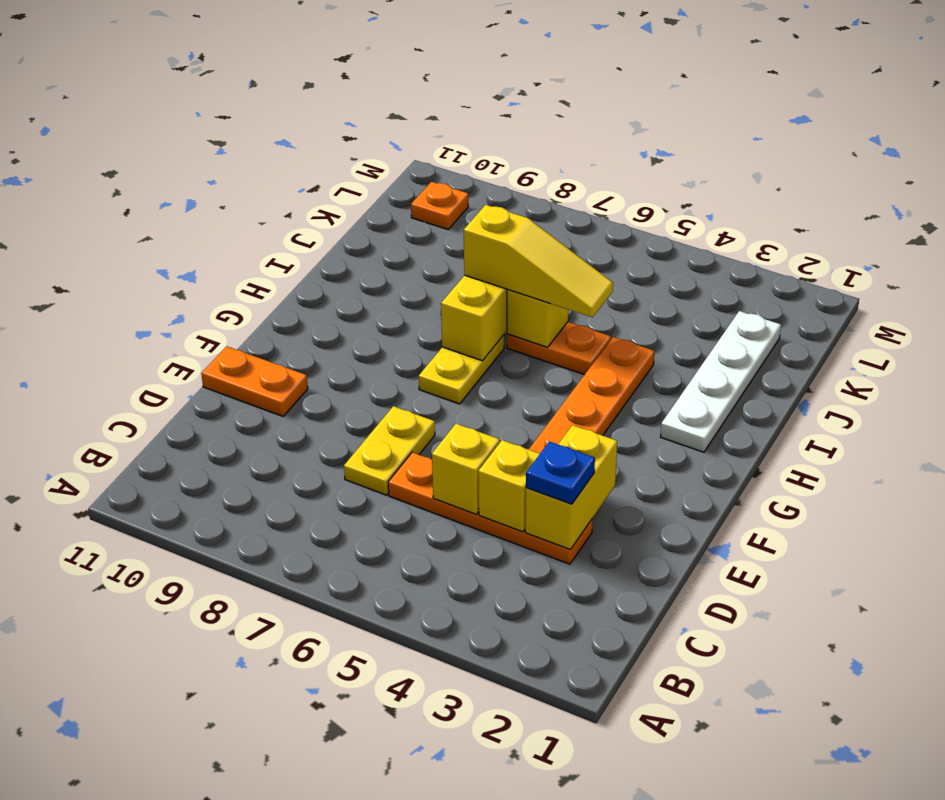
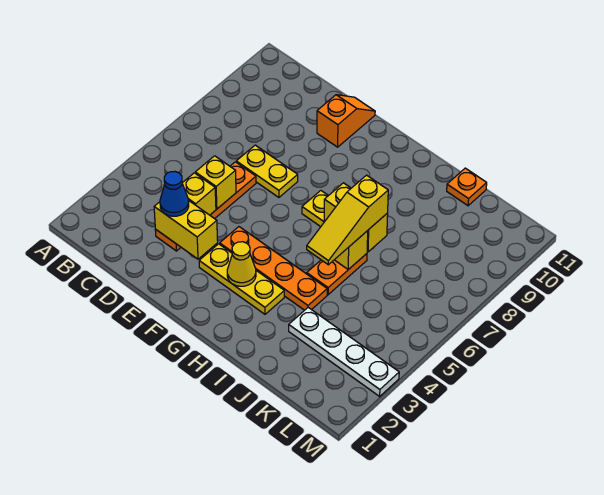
blue 1x1 plate [526,441,595,504] -> blue 1x1 cone [160,171,189,216]
orange 1x2 plate [201,346,308,416] -> orange 1x2 slope [317,95,375,147]
none -> yellow 1x3 plate [199,244,284,314]
none -> yellow 1x1 cone [227,242,256,286]
white 1x4 plate [661,311,781,452] -> white 1x4 plate moved to [289,308,399,396]
orange 1x1 plate [411,182,468,229] -> orange 1x1 plate moved to [447,168,487,206]

